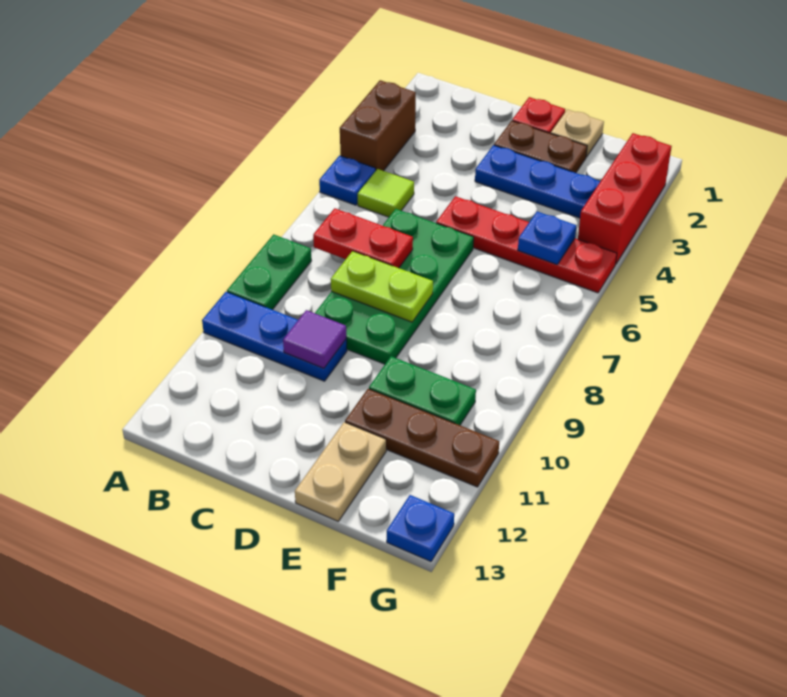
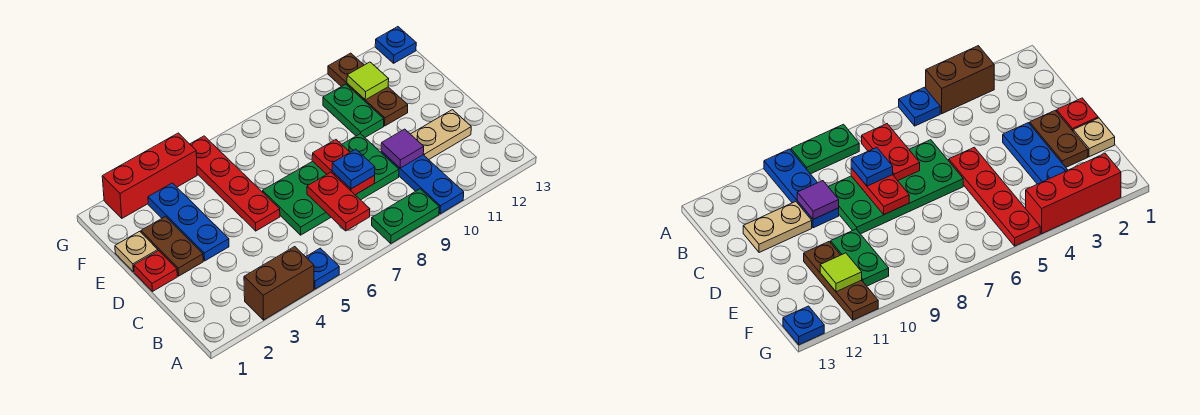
lime 1x1 tile [358,169,414,217] -> lime 1x1 tile moved to [347,62,389,100]
lime 1x2 plate [331,251,433,322] -> red 1x2 plate [312,140,375,195]
tan 1x2 plate [295,422,386,521] -> tan 1x2 plate moved to [411,110,471,160]
blue 1x1 plate [518,212,576,265] -> blue 1x1 plate moved to [332,149,375,189]

